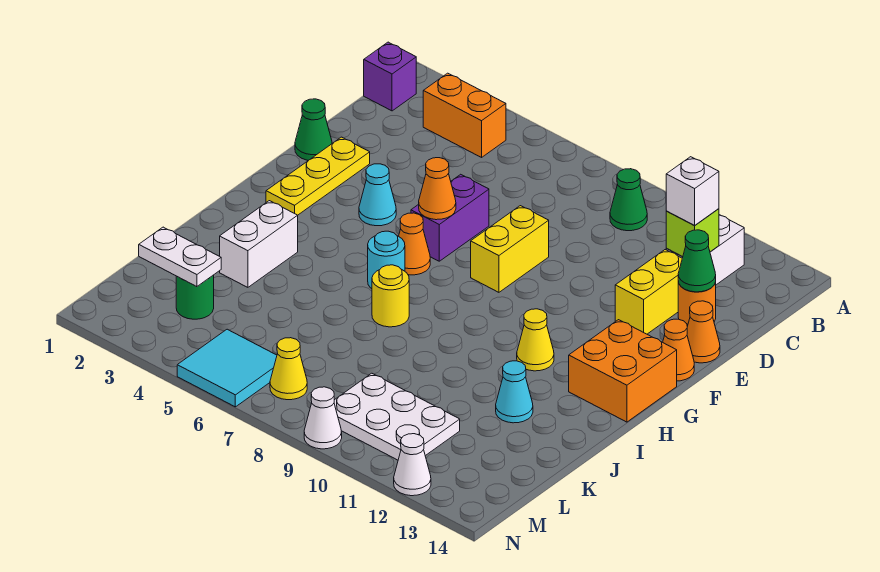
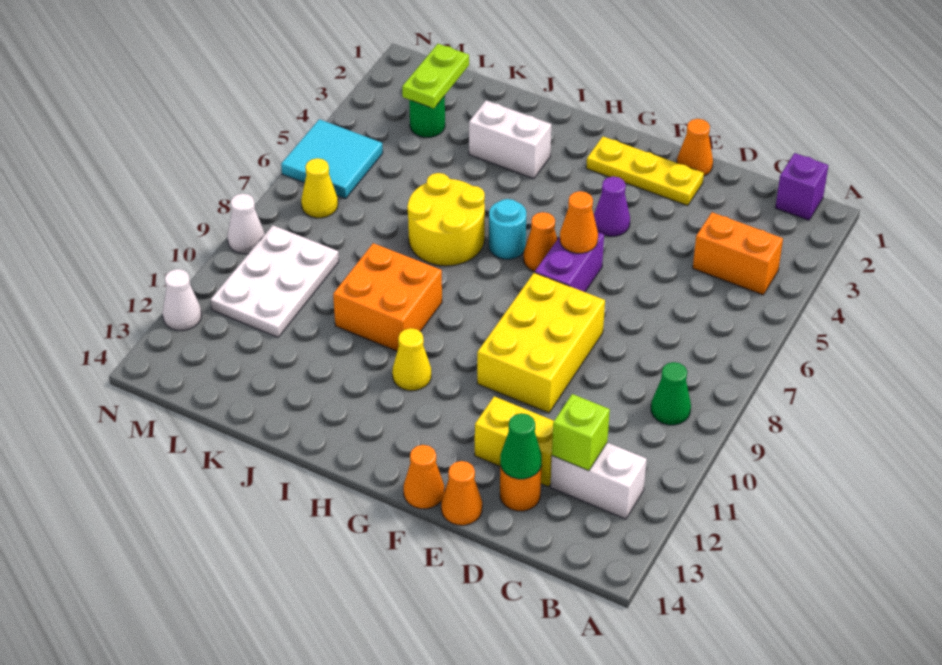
orange 1x2 brick [423,73,506,157] -> orange 1x2 brick turned to [693,212,783,295]
white 1x1 brick [666,157,719,226] -> none
green 1x1 cone [295,99,332,160] -> orange 1x1 cone [677,119,713,176]
purple 1x2 brick [411,174,489,261] -> purple 1x2 brick turned to [535,232,604,292]
yellow 1x2 brick [471,206,549,292] -> yellow 2x3 brick [477,273,605,413]
cyan 1x1 cone [359,164,396,226] -> purple 1x1 cone [594,176,630,236]
orange 2x2 brick [569,320,677,422] -> orange 2x2 brick moved to [333,243,442,351]
yellow 1x1 round brick [372,265,409,327] -> yellow 2x2 round brick [407,173,485,266]
cyan 1x1 cone [496,361,533,423] -> none
white 1x2 plate [139,227,221,287] -> lime 1x2 plate [402,44,469,108]

